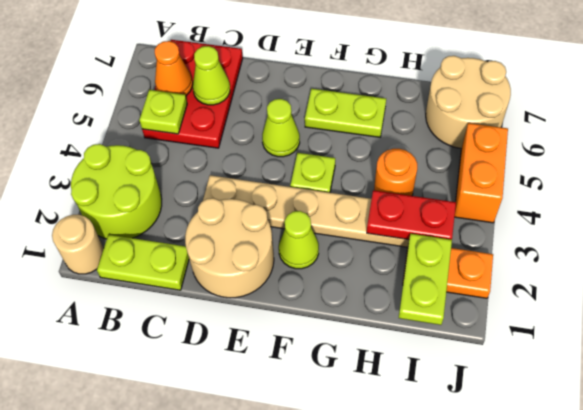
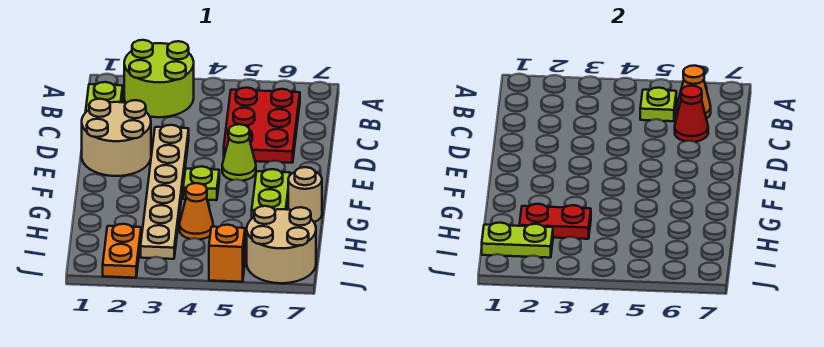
tan 1x1 round brick [52,215,104,274] -> tan 1x1 round brick moved to [288,167,322,222]
red 2x3 plate [142,40,243,148] -> red 2x3 plate turned to [224,88,300,163]
lime 1x1 cone [193,46,230,105] -> red 1x1 cone [675,86,708,142]
lime 1x1 cone [279,211,319,269] -> none
red 1x2 plate [367,190,456,240] -> red 1x2 plate turned to [519,204,591,239]
orange 1x1 round brick [374,149,417,196] -> orange 1x1 cone [180,183,213,239]
orange 1x2 brick [455,123,508,223] -> orange 1x1 brick [209,225,245,282]

